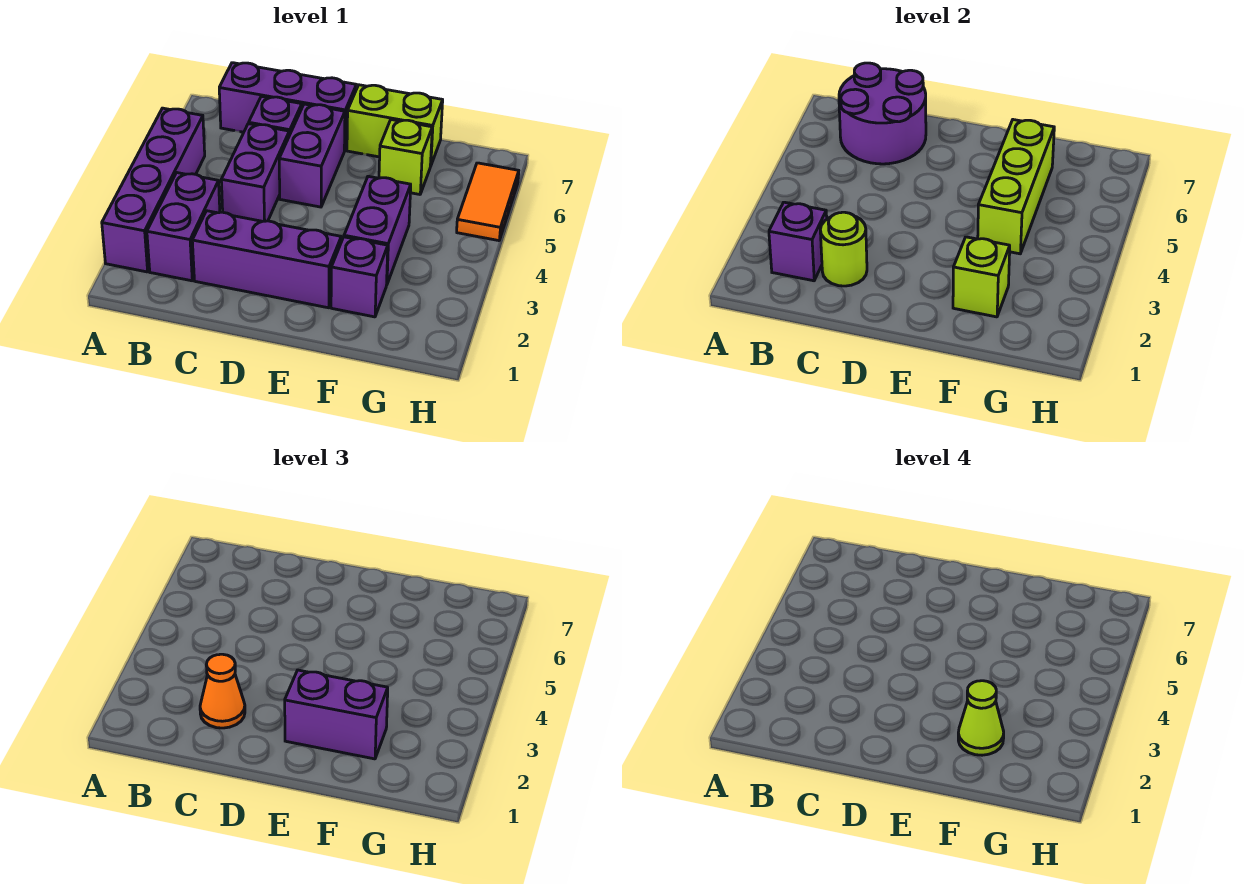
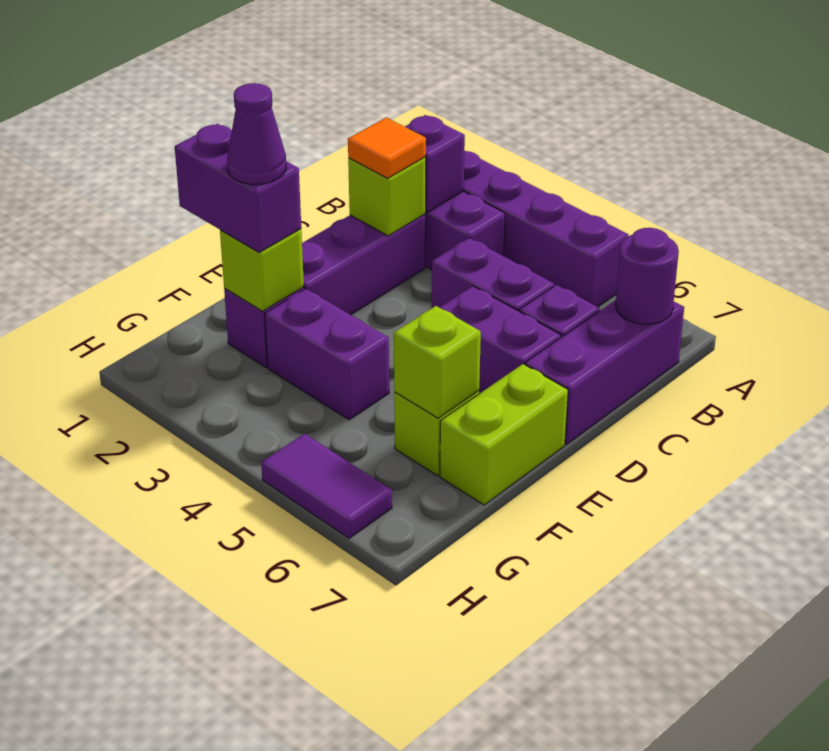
purple 2x2 round brick [839,63,926,164] -> purple 1x1 round brick [616,228,679,324]
lime 1x1 round brick [820,212,867,286] -> lime 1x1 brick [348,157,426,236]
orange 1x1 cone [200,654,245,728] -> orange 1x1 tile [348,117,426,178]
purple 1x2 brick [285,670,388,759] -> purple 1x2 brick turned to [175,124,301,252]
lime 1x1 cone [958,681,1004,755] -> purple 1x1 cone [227,83,286,184]
lime 1x3 brick [978,120,1054,254] -> lime 1x1 brick [394,306,481,418]
orange 1x2 tile [457,163,519,241] -> purple 1x2 tile [261,434,392,538]

